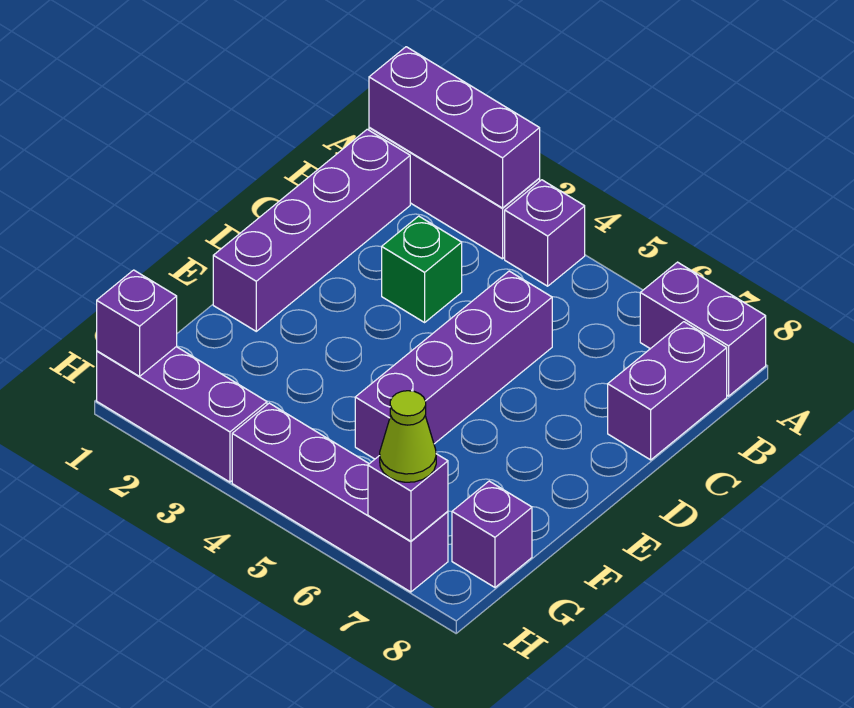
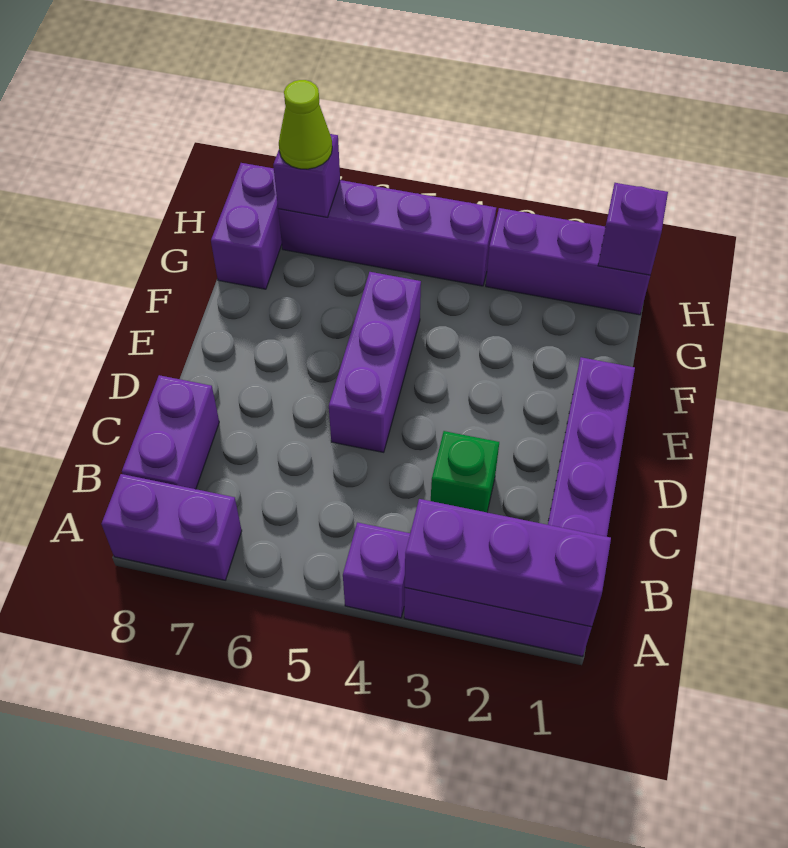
purple 1x4 brick [355,271,552,459] -> purple 1x3 brick [329,272,421,452]
purple 1x1 brick [452,481,532,587] -> purple 1x2 brick [211,163,282,289]

